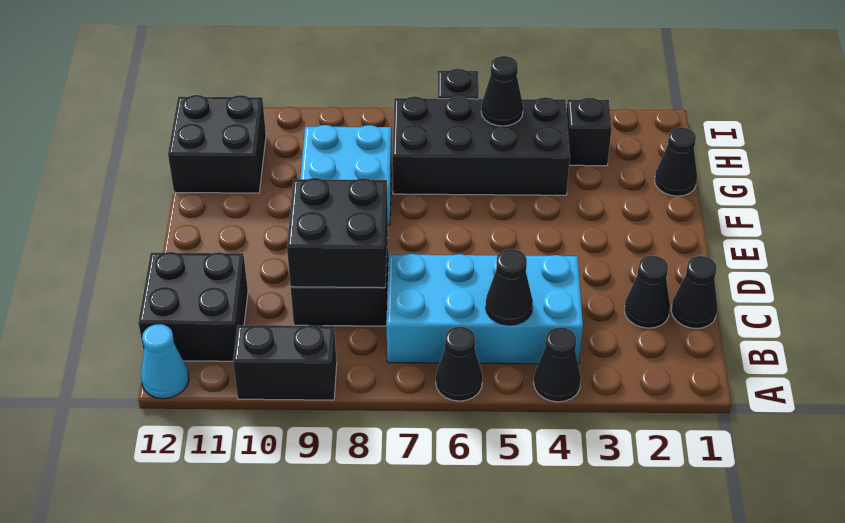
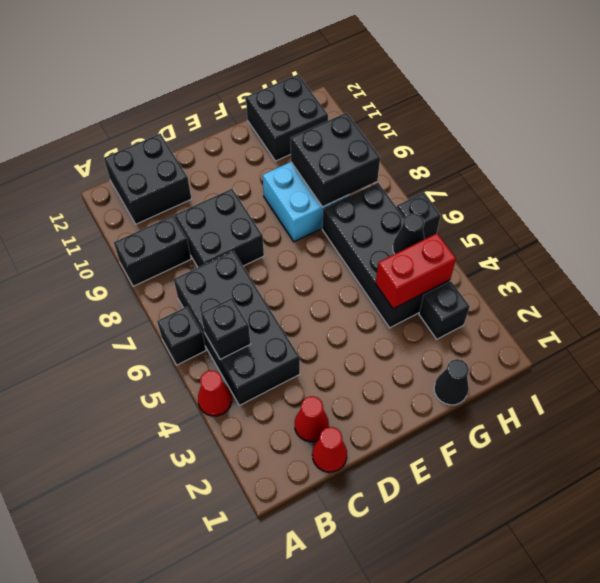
black 1x1 cone [534,327,581,402] -> red 1x1 cone [198,370,232,416]
black 1x1 cone [436,327,483,401] -> black 1x1 brick [157,307,206,365]
black 1x2 brick [233,325,337,400] -> black 1x2 brick turned to [114,216,191,286]
cyan 1x1 cone [141,324,189,399] -> none
cyan 2x4 brick [386,254,583,364] -> black 2x4 brick [174,251,300,405]
black 1x1 cone [486,249,533,325] -> black 1x1 brick [201,298,250,359]
black 1x1 cone [671,256,717,329] -> red 1x1 cone [312,427,347,472]
black 1x1 cone [624,256,670,328] -> red 1x1 cone [295,396,329,442]
black 2x2 brick [287,178,388,288] -> black 2x2 brick moved to [291,113,380,207]
none -> red 1x2 brick [375,233,456,309]

